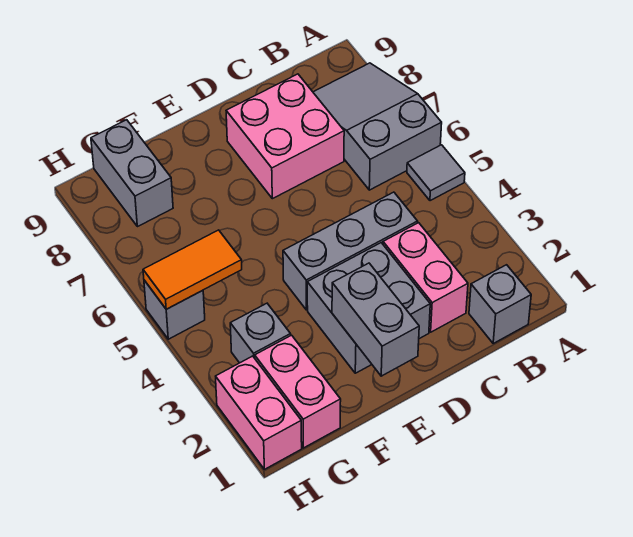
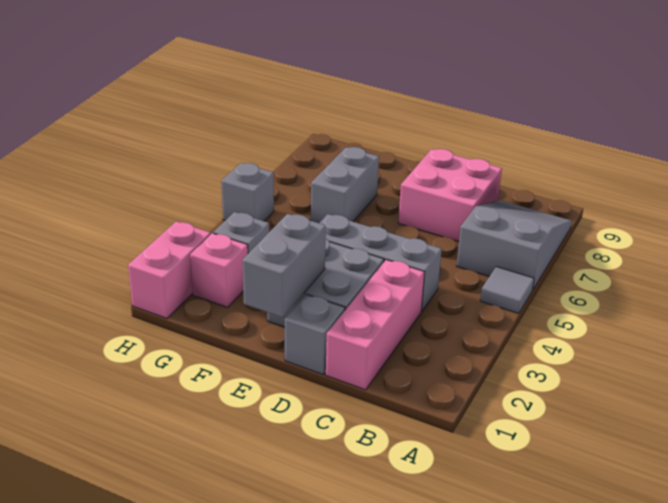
grey 1x1 brick [469,265,531,343] -> grey 1x1 brick moved to [285,294,345,375]
pink 1x2 brick [383,223,468,332] -> pink 1x3 brick [326,260,425,390]
pink 1x2 brick [255,335,341,448] -> pink 1x1 brick [190,233,248,307]
orange 1x2 tile [143,230,242,309] -> none
grey 1x2 brick [91,120,173,227] -> grey 1x2 brick moved to [311,147,379,223]

